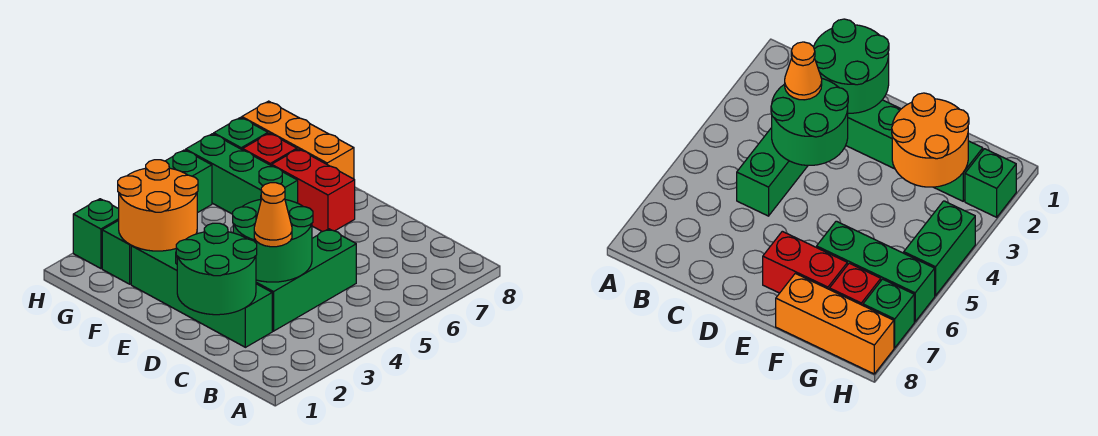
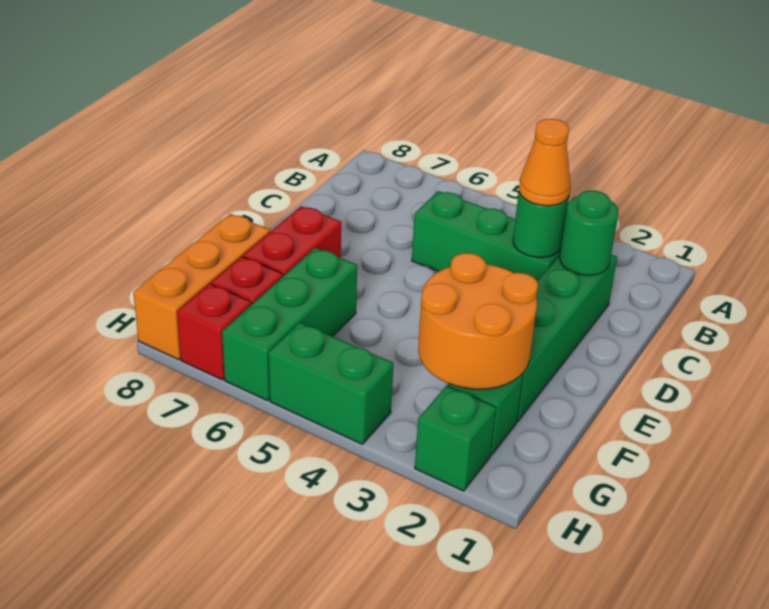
green 2x2 round brick [176,223,257,315] -> green 1x1 round brick [560,191,618,276]
green 2x2 round brick [233,197,313,282] -> green 1x1 round brick [513,193,569,258]
green 1x1 brick [214,118,268,150] -> red 1x1 brick [177,284,252,380]

